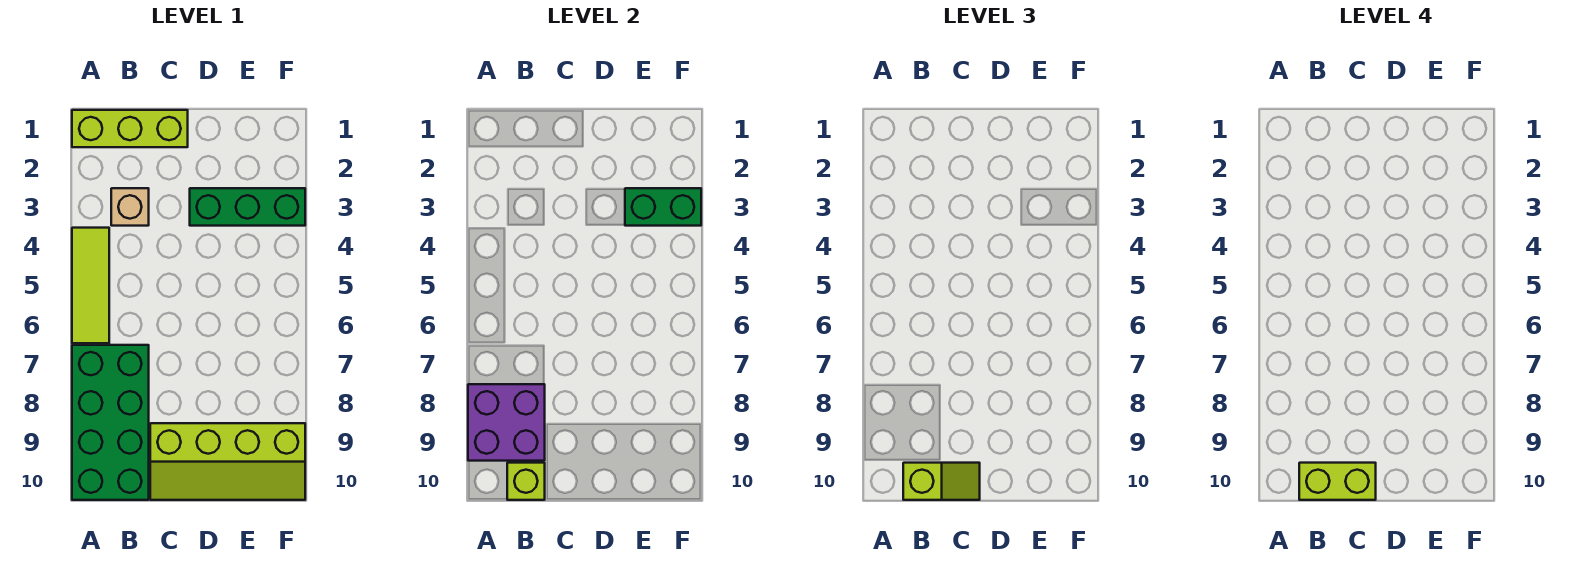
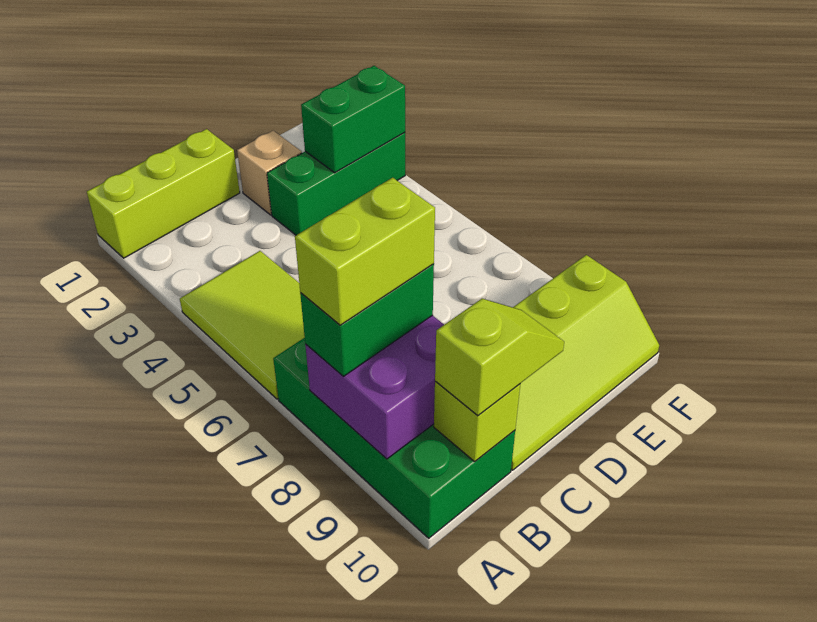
lime 1x3 tile [72,228,109,343] -> lime 2x3 tile [180,251,305,399]
none -> green 1x2 brick [300,264,434,376]
tan 1x1 brick [111,188,149,226] -> tan 1x1 brick moved to [237,131,302,215]
lime 1x2 brick [1299,463,1376,500] -> lime 1x2 brick moved to [295,178,435,325]

